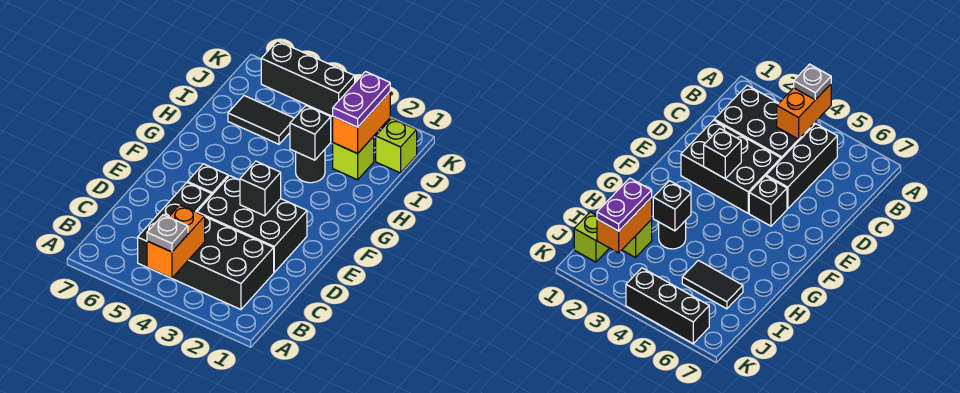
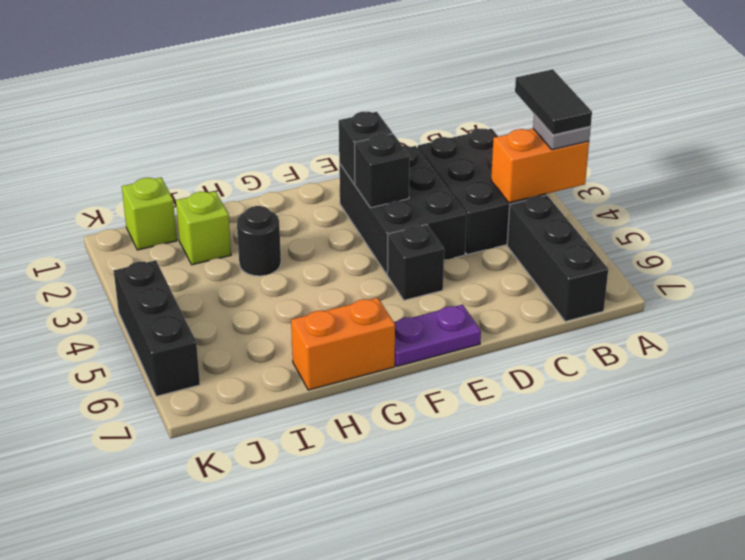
black 1x3 brick [138,183,212,267] -> black 1x3 brick turned to [507,195,608,321]
black 1x1 brick [290,106,331,160] -> black 1x1 brick moved to [339,112,393,184]
orange 1x2 brick [333,92,390,154] -> orange 1x2 brick moved to [291,298,395,390]
purple 1x2 plate [333,72,390,127] -> purple 1x2 plate moved to [394,305,481,366]
black 1x2 tile [228,96,294,144] -> black 1x2 tile moved to [515,69,592,135]

